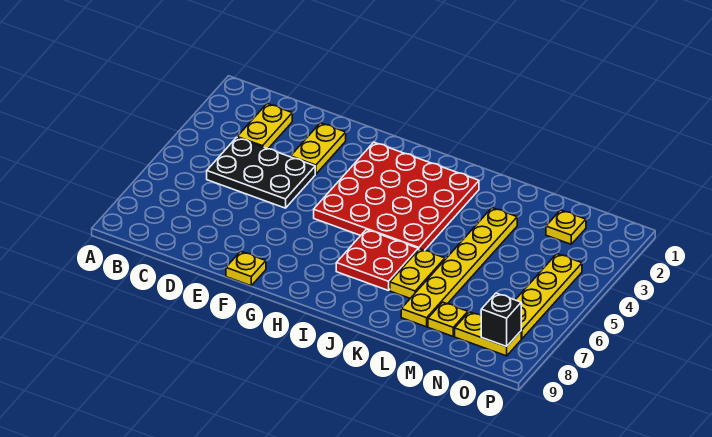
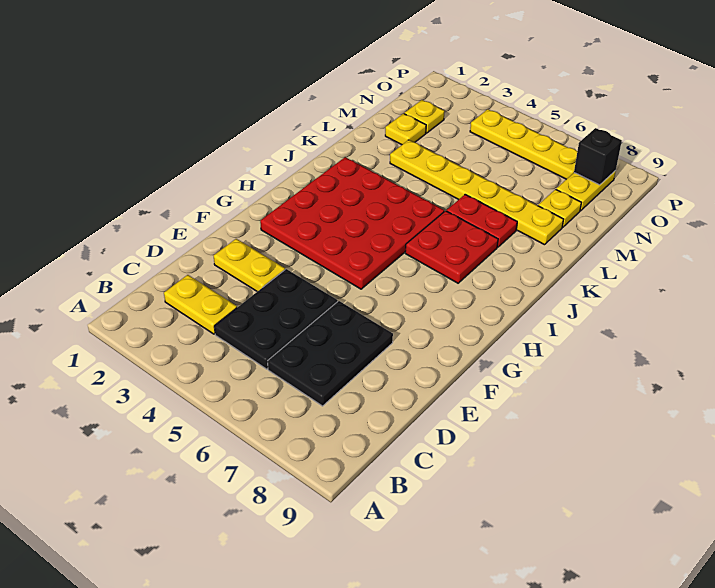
none -> black 2x3 plate [268,301,393,406]
yellow 1x1 plate [226,251,266,286] -> yellow 1x1 plate moved to [385,114,426,145]
yellow 1x2 plate [390,249,445,298] -> red 1x2 plate [446,194,517,247]

